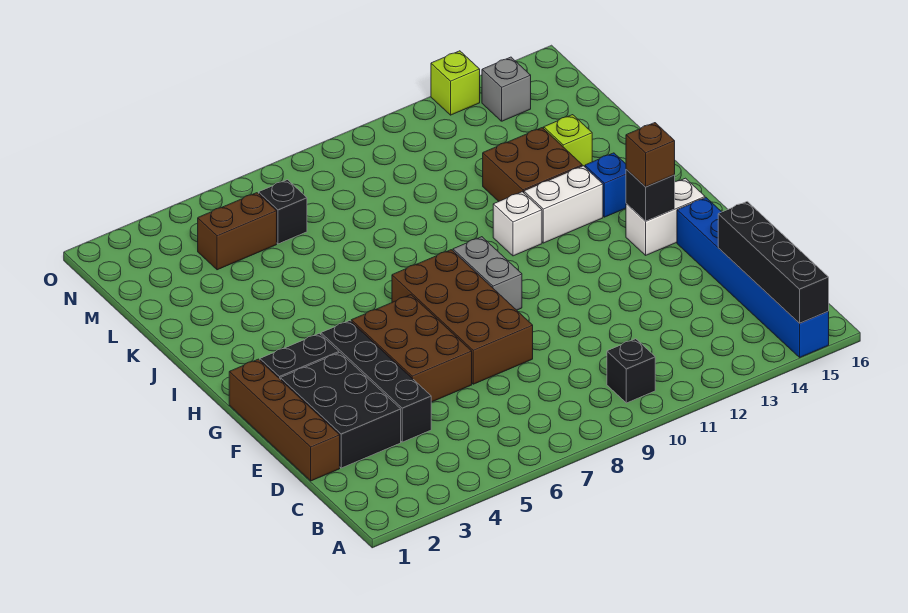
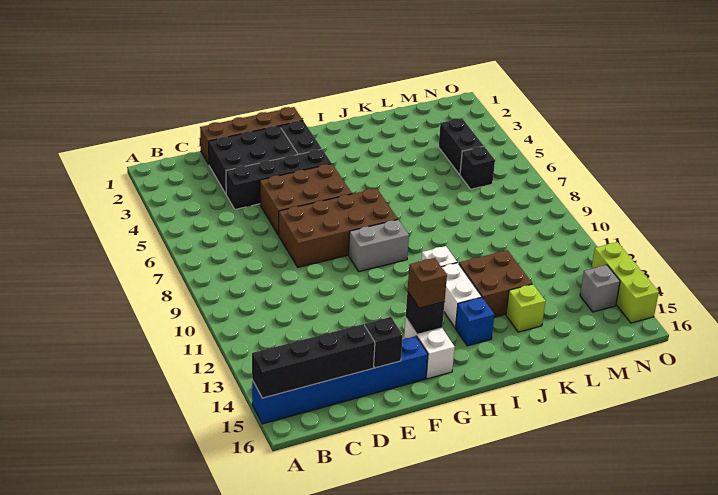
black 1x1 brick [607,339,655,403] -> black 1x1 brick moved to [365,317,403,368]
brown 1x2 brick [198,193,277,270] -> black 1x2 brick [439,118,483,174]
lime 1x1 brick [431,51,480,115] -> lime 1x3 brick [591,242,659,323]

